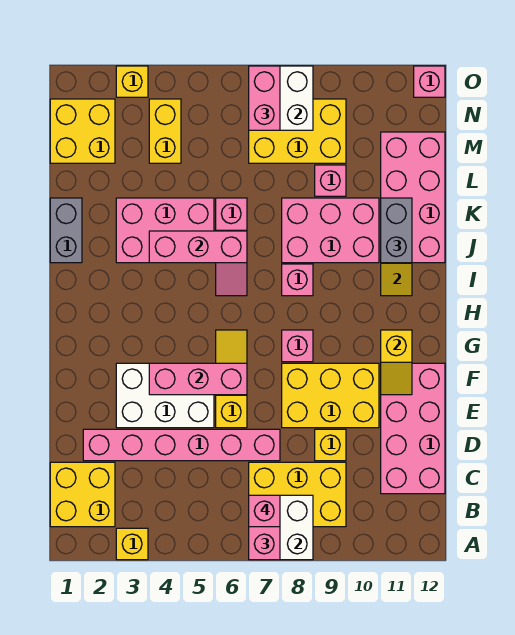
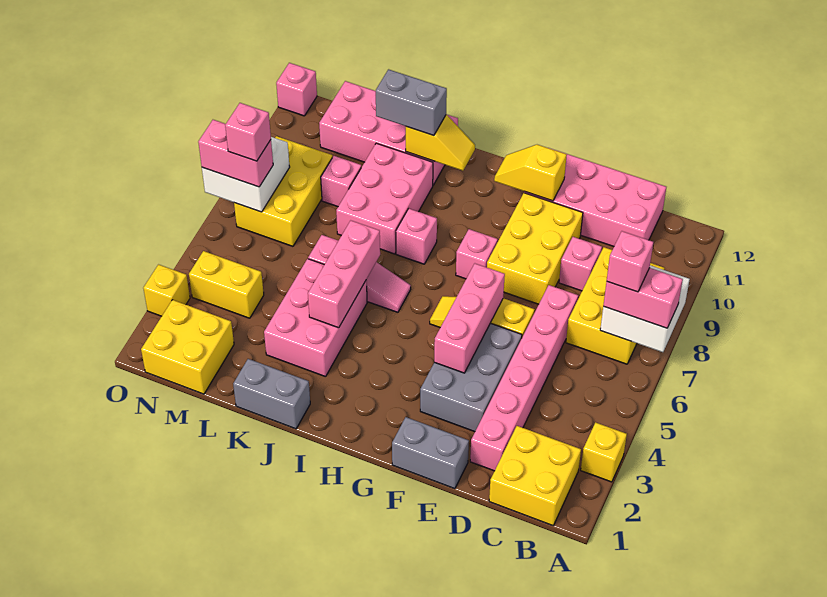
yellow 1x1 brick [315,429,346,461] -> pink 1x1 brick [559,237,602,291]
none -> grey 1x2 brick [392,417,469,489]
white 2x3 brick [116,363,214,428] -> grey 2x3 brick [420,323,522,432]
yellow 1x2 slope [381,330,412,395] -> yellow 1x2 slope turned to [494,145,567,201]
none -> pink 1x1 brick [225,103,271,161]

